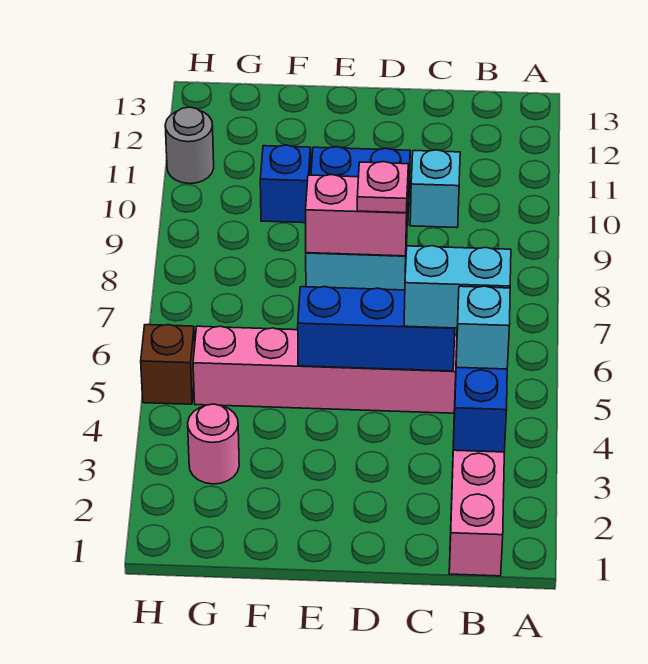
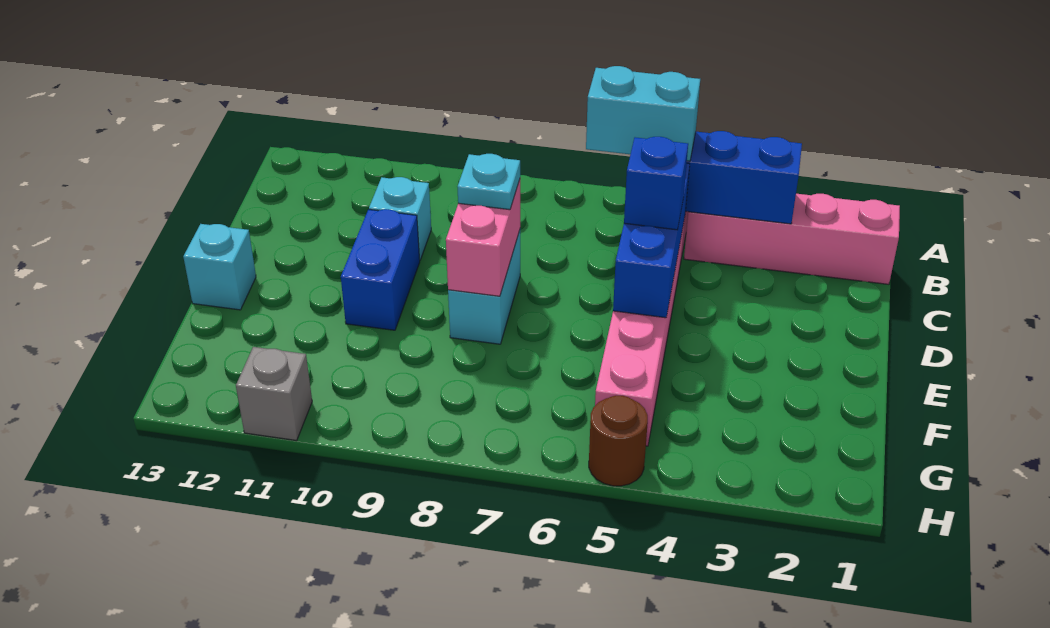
cyan 1x1 brick [456,286,510,369] -> cyan 1x1 brick moved to [183,224,256,310]
cyan 1x2 brick [404,246,511,328] -> cyan 1x2 brick turned to [586,66,700,161]
pink 1x1 plate [357,162,408,213] -> cyan 1x1 plate [457,154,520,210]
blue 1x1 brick [260,145,311,223] -> blue 1x1 brick moved to [624,137,688,230]
pink 1x1 round brick [188,404,239,484] -> none
brown 1x1 brick [141,325,195,404] -> brown 1x1 round brick [589,396,648,486]
grey 1x1 round brick [165,107,214,184] -> grey 1x1 brick [236,347,312,441]

